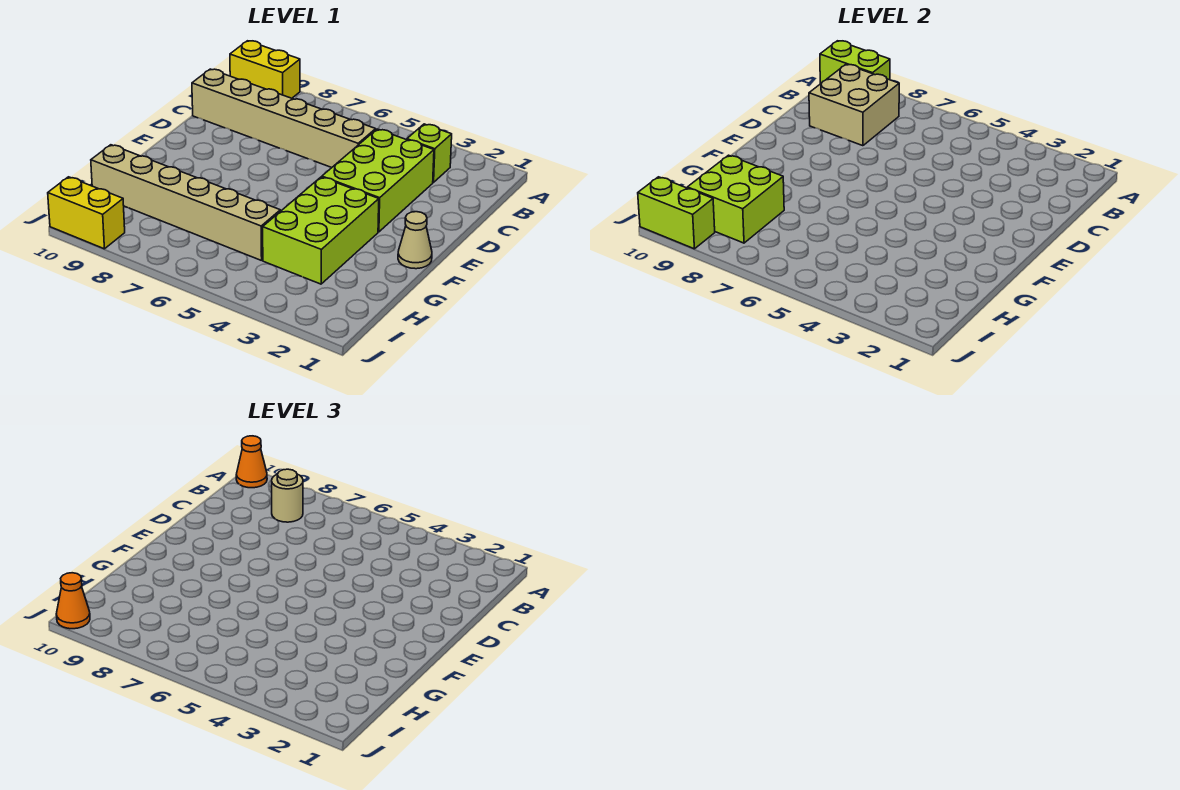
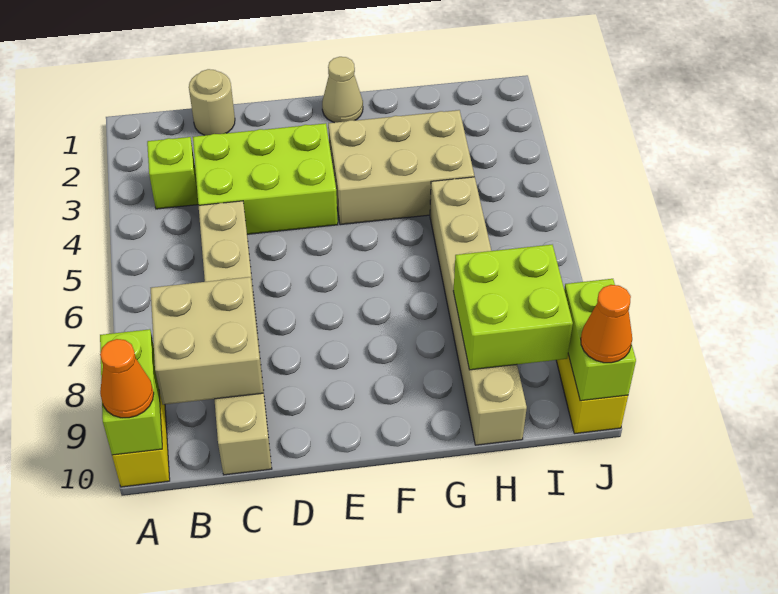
tan 1x1 round brick [272,469,303,522] -> tan 1x1 round brick moved to [189,69,235,135]
lime 2x3 brick [263,177,379,284] -> tan 2x3 brick [328,110,474,225]

